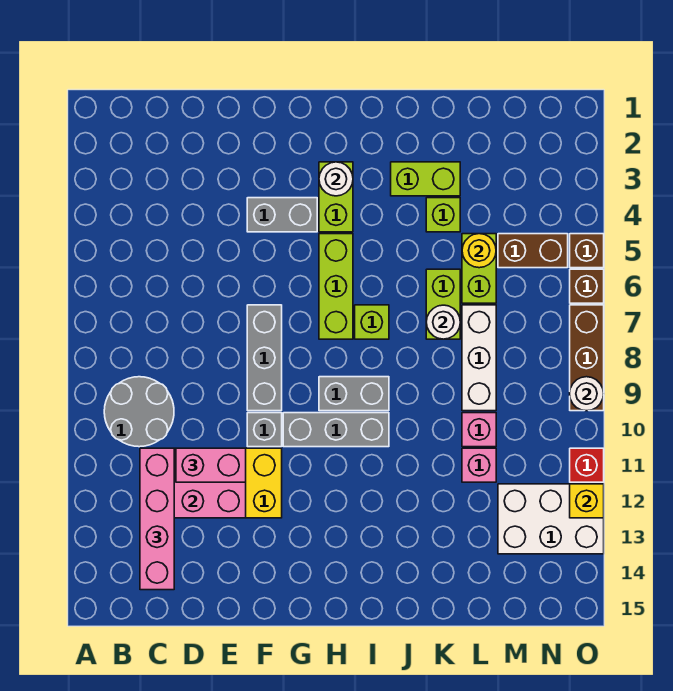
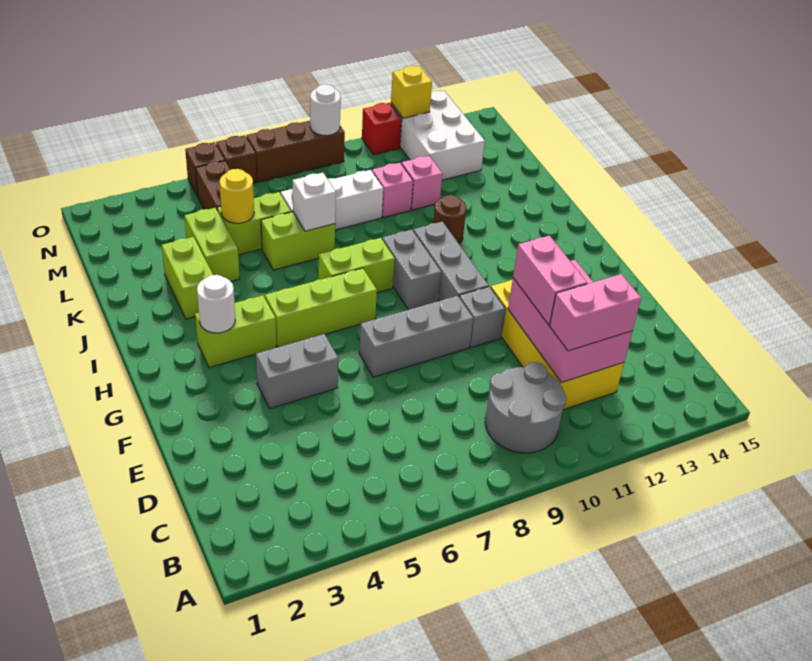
pink 1x4 brick [140,448,174,590] -> pink 1x2 brick [550,274,641,351]
grey 1x2 brick [247,198,317,232] -> grey 1x2 brick turned to [256,334,338,408]
lime 1x1 brick [355,305,389,339] -> lime 1x2 brick [318,238,395,293]
none -> brown 1x1 round brick [433,195,466,244]
lime 1x1 brick [426,198,460,232] -> lime 1x2 brick [184,208,240,281]
white 1x1 round brick [426,305,460,339] -> white 1x1 brick [293,173,336,231]

